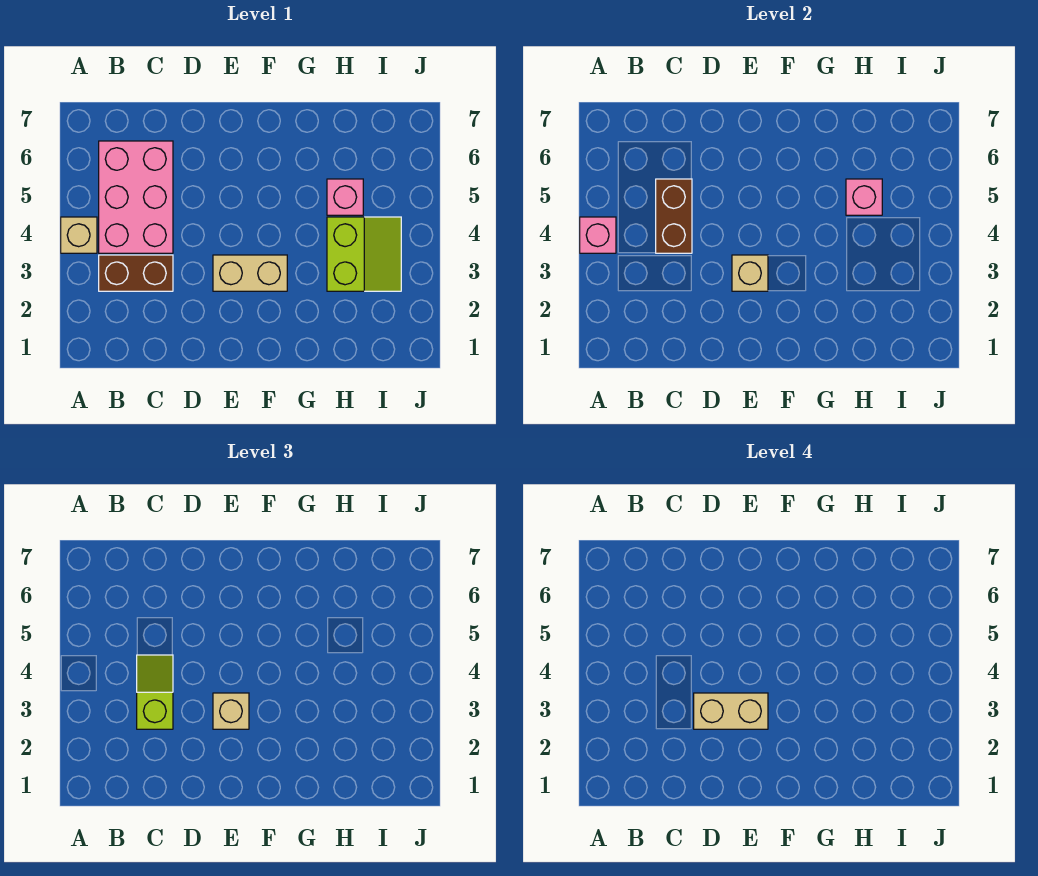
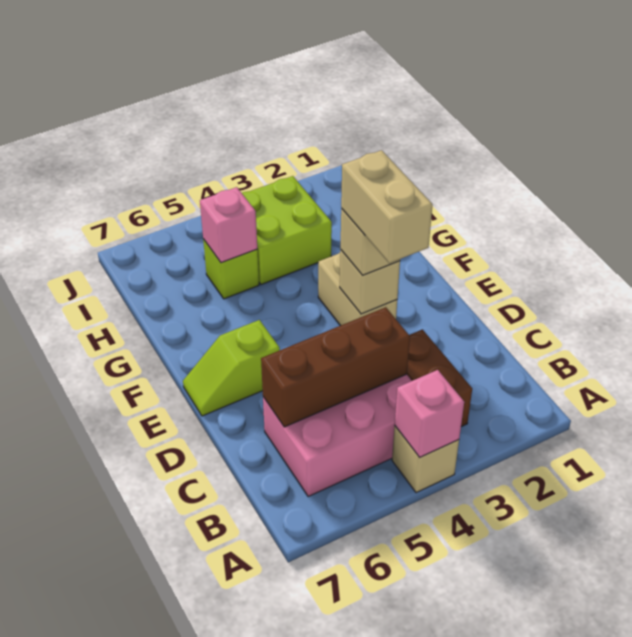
lime 1x2 slope [137,655,173,729] -> lime 1x2 slope moved to [183,320,280,416]
brown 1x2 brick [656,179,692,253] -> brown 1x3 brick [261,307,410,427]
lime 2x2 slope [327,217,401,291] -> lime 2x2 brick [242,176,332,285]
pink 1x1 brick [327,179,363,215] -> lime 1x1 brick [203,239,259,299]

